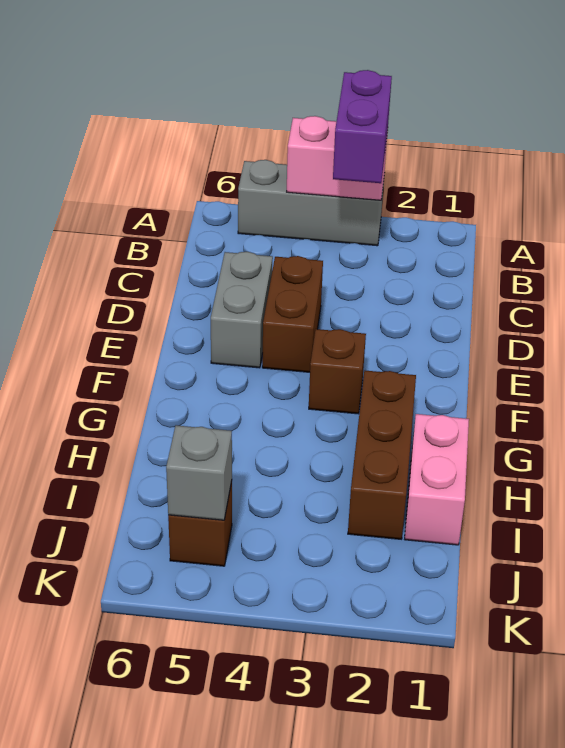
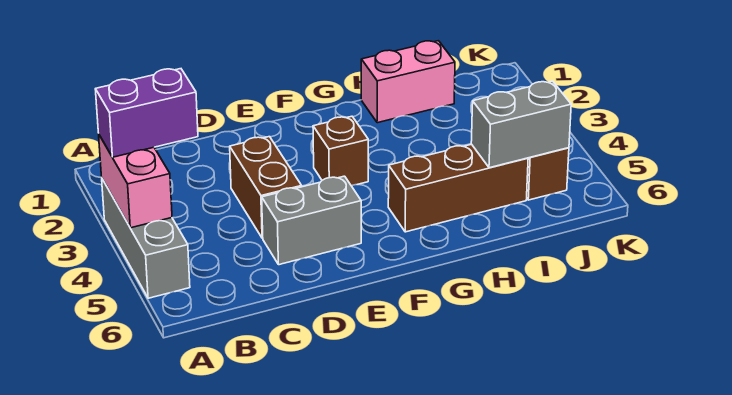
brown 1x2 brick [262,256,323,372] -> brown 1x2 brick turned to [230,137,302,238]
brown 1x3 brick [348,371,416,539] -> brown 1x3 brick moved to [388,144,528,232]
grey 1x1 brick [166,425,232,520] -> grey 1x2 brick [471,81,571,168]

